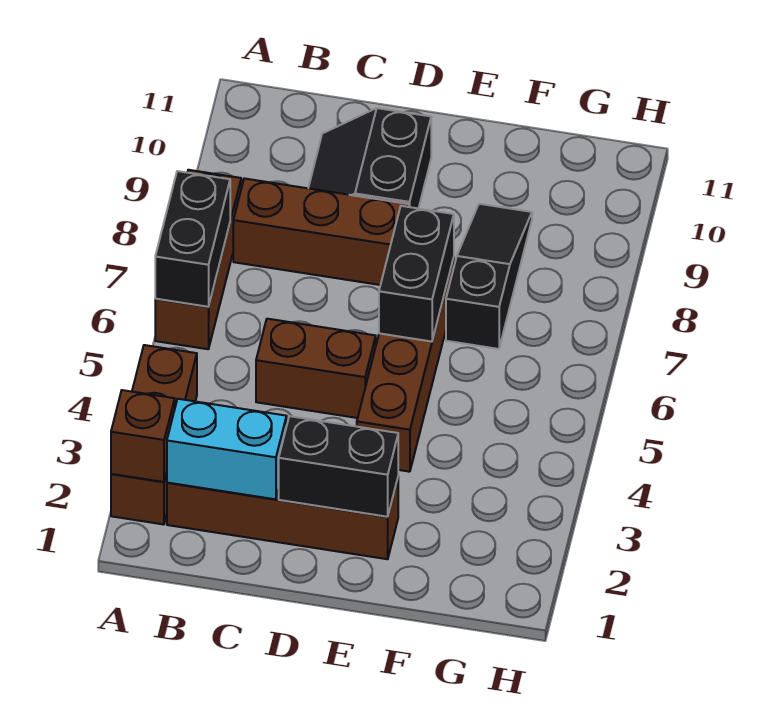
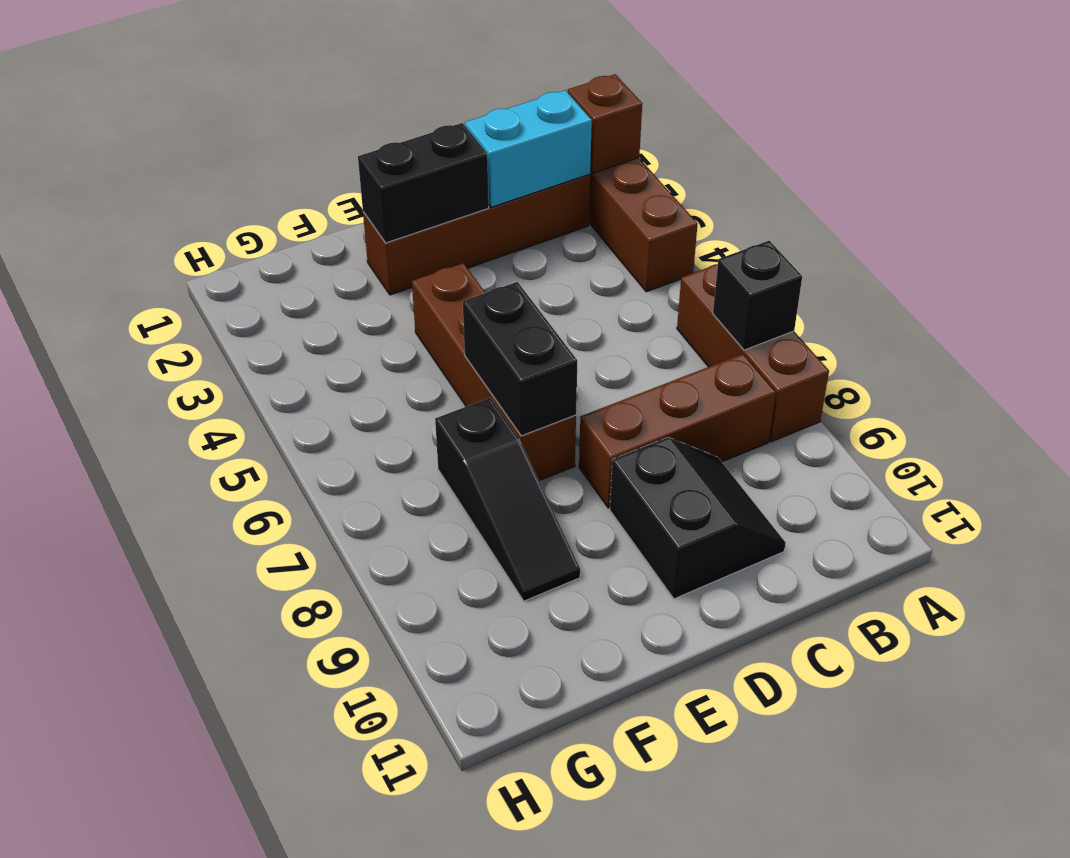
black 1x2 brick [155,171,230,307] -> black 1x1 brick [713,241,802,350]
brown 1x2 brick [256,319,376,418] -> none

